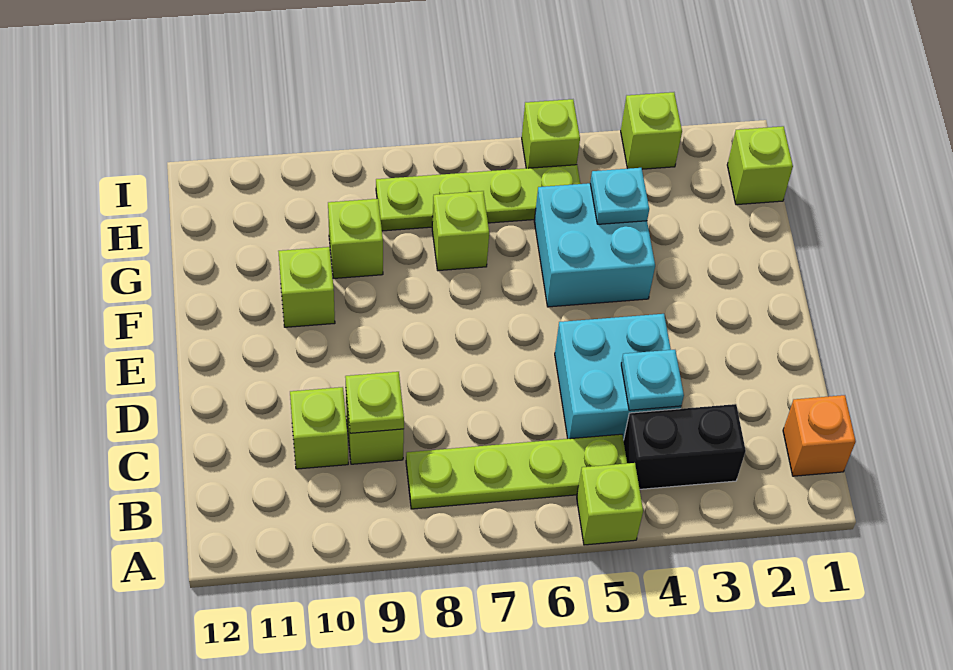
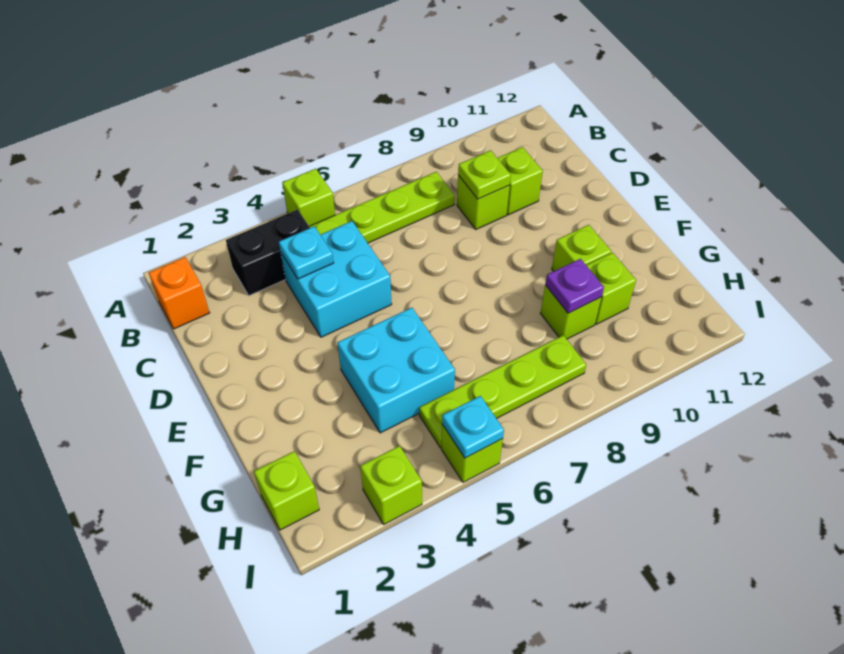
cyan 1x1 plate [590,168,649,224] -> cyan 1x1 plate moved to [442,396,504,458]
lime 1x1 brick [432,191,489,271] -> lime 1x1 brick moved to [586,253,636,324]
none -> purple 1x1 plate [545,259,604,313]

